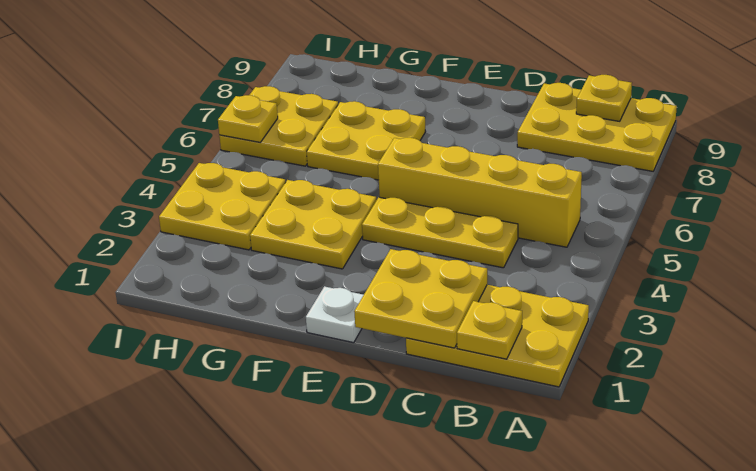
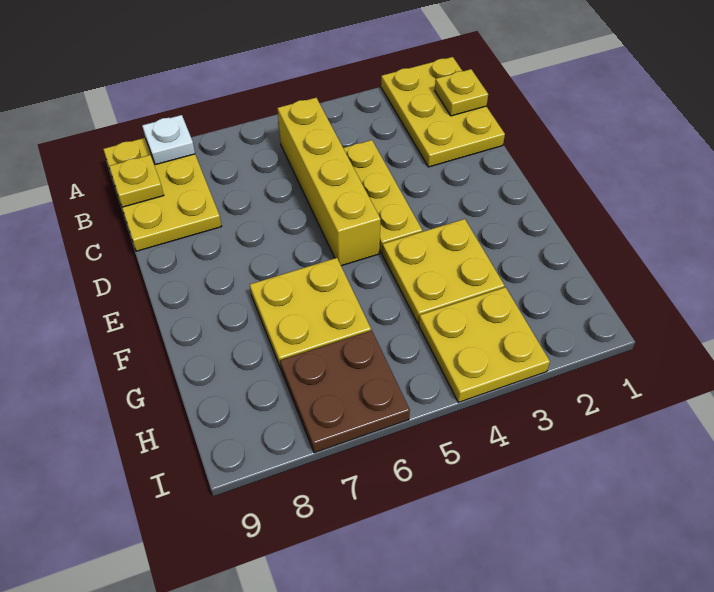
yellow 2x2 plate [354,249,487,348] -> none
white 1x1 plate [306,286,363,343] -> white 1x1 plate moved to [142,115,195,165]
yellow 2x2 plate [219,86,338,166] -> brown 2x2 plate [280,331,410,453]
yellow 1x1 plate [218,95,278,142] -> none

